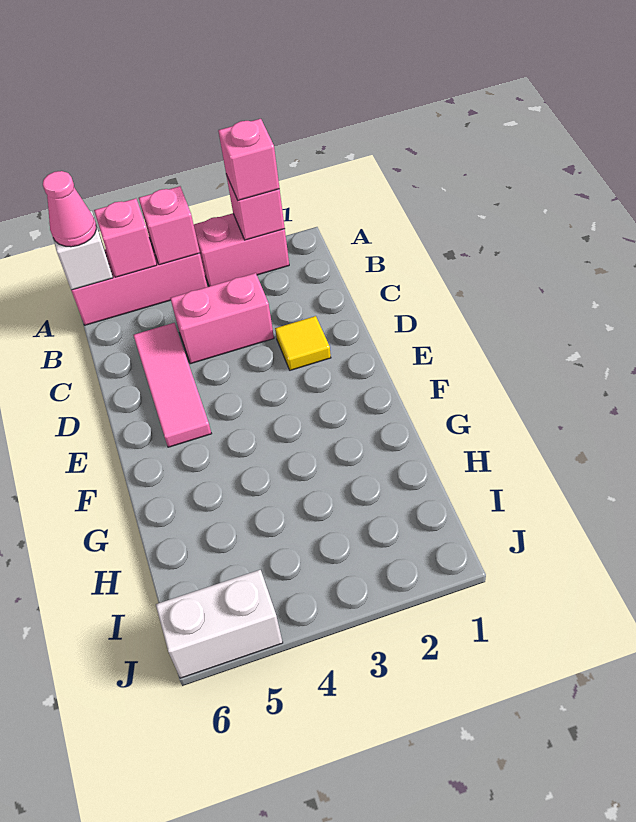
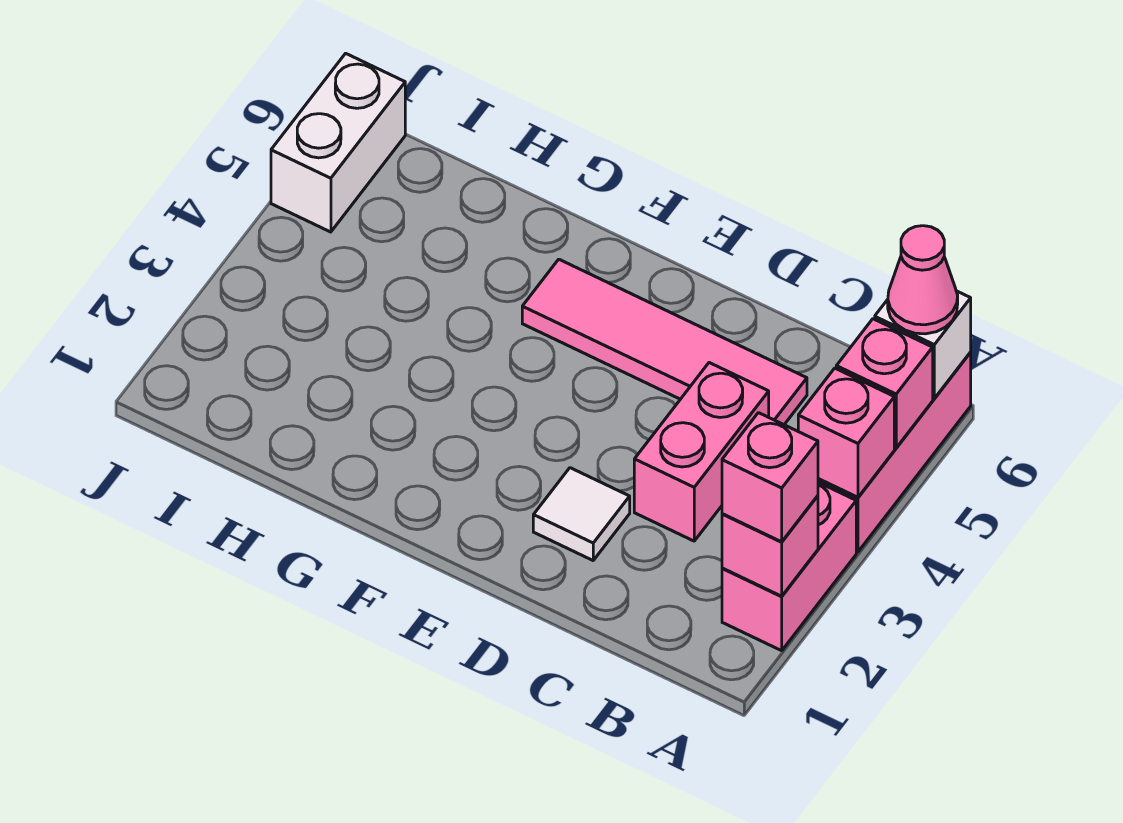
pink 1x3 tile [133,323,212,447] -> pink 1x4 tile [522,259,807,425]
yellow 1x1 tile [275,316,331,370] -> white 1x1 tile [533,468,630,560]

